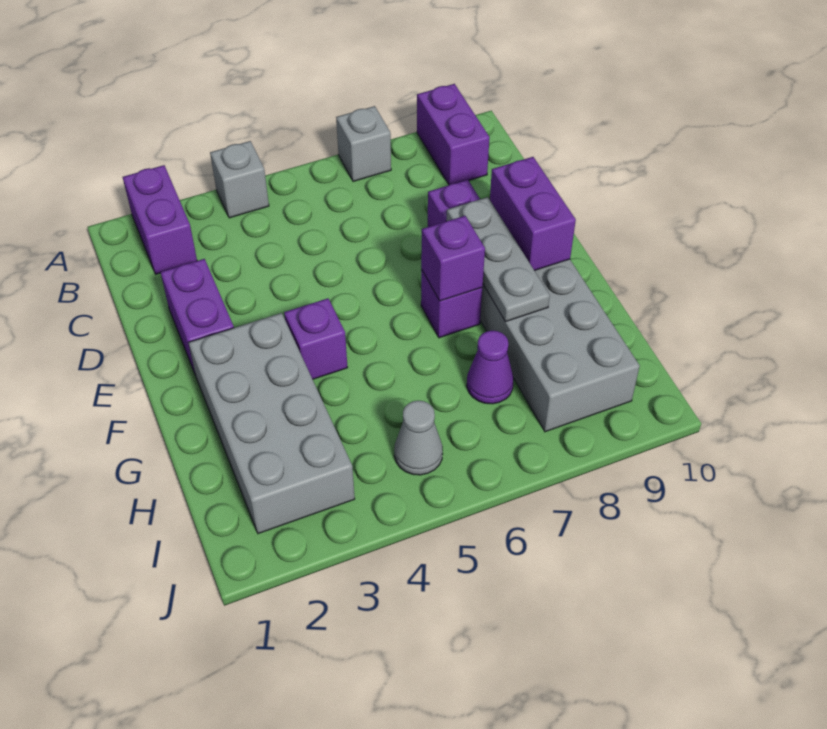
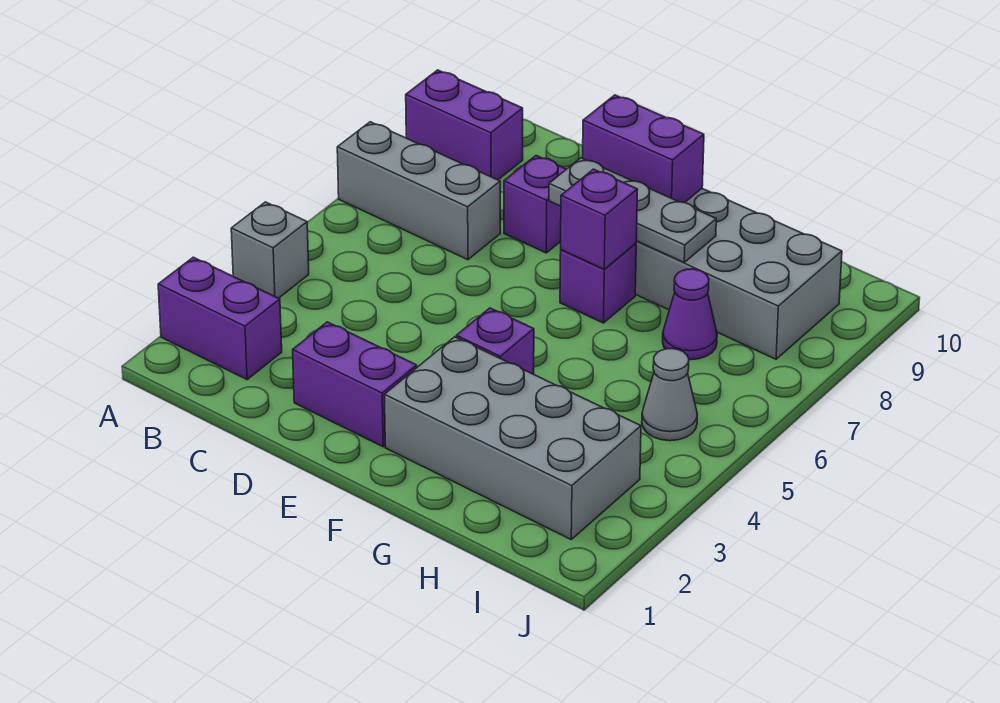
grey 1x1 brick [336,106,391,181] -> grey 1x3 brick [337,122,500,260]

